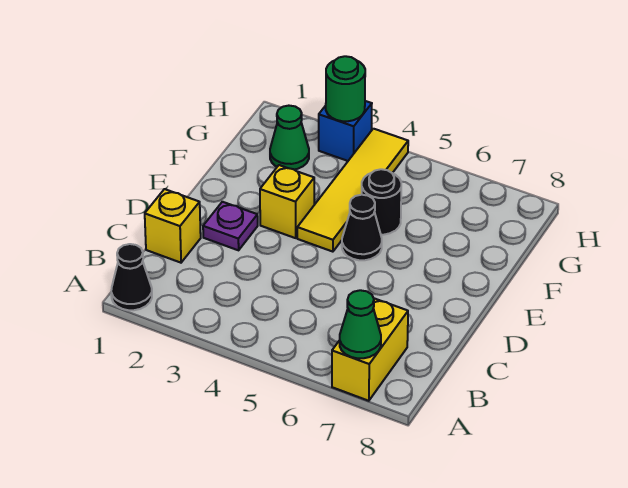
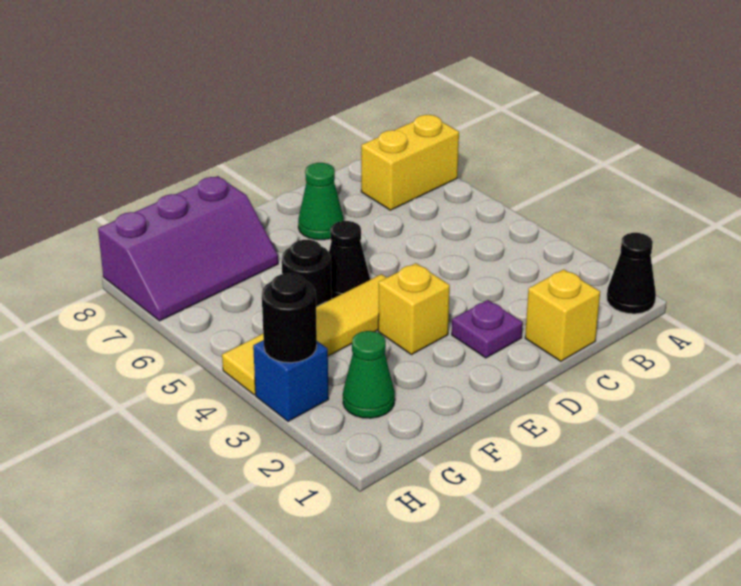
green 1x1 cone [340,290,381,358] -> green 1x1 cone moved to [298,163,344,240]
none -> purple 2x3 slope [98,176,278,321]
green 1x1 round brick [326,56,365,121] -> black 1x1 round brick [262,273,317,363]

